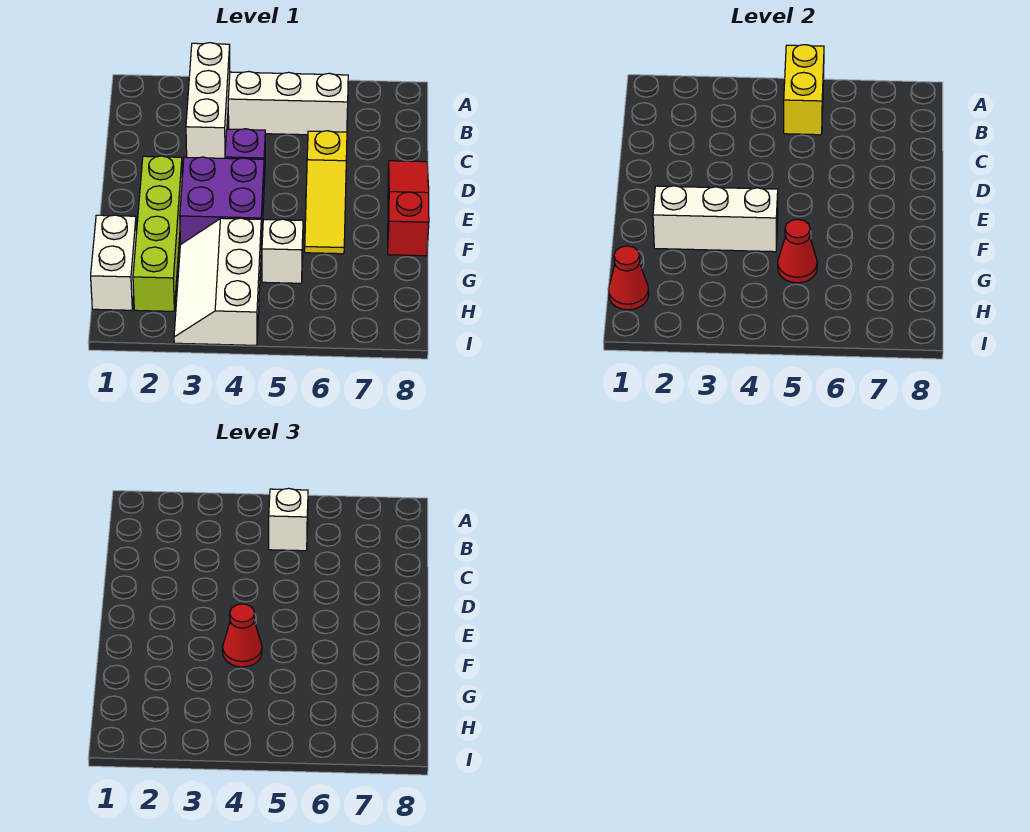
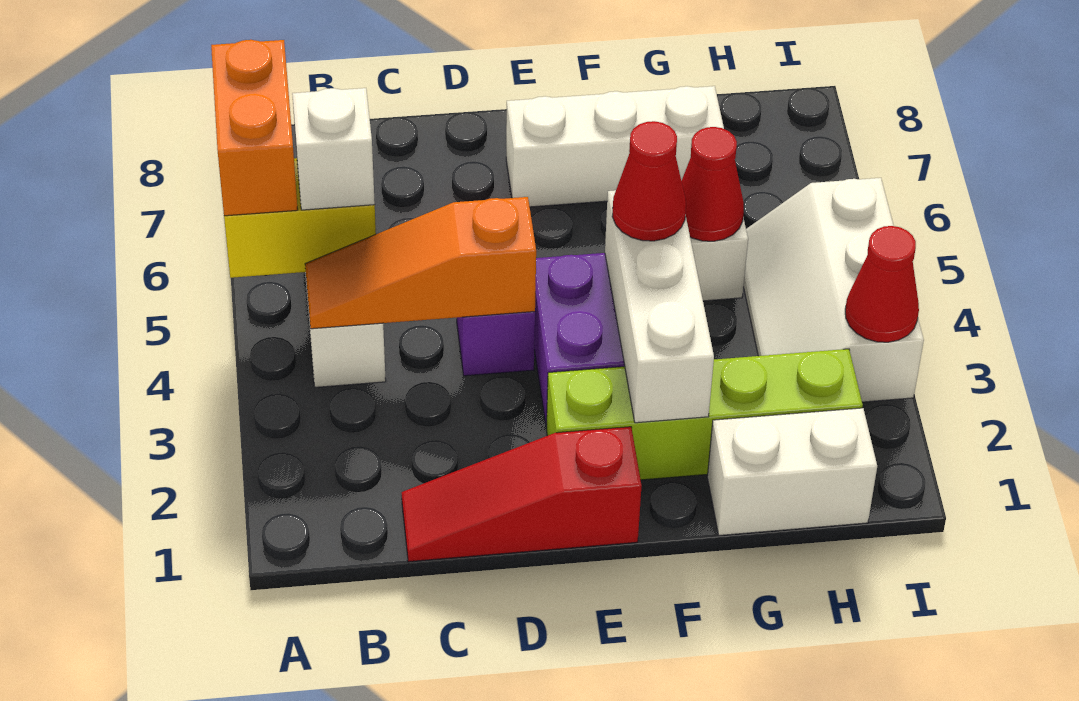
white 1x3 brick [186,43,230,158] -> white 1x3 brick moved to [506,86,724,207]
none -> orange 1x2 brick [211,40,298,216]
none -> orange 1x3 slope [305,197,536,329]
yellow 1x3 slope [305,131,347,254] -> none
red 1x3 slope [388,161,429,256] -> red 1x3 slope moved to [402,427,641,562]
white 2x3 slope [174,218,261,345] -> white 2x3 slope turned to [743,178,924,402]
red 1x1 cone [608,246,649,310] -> red 1x1 cone moved to [845,226,919,342]

